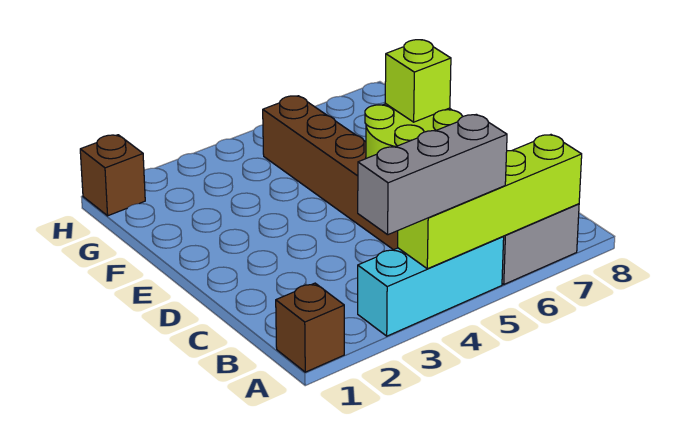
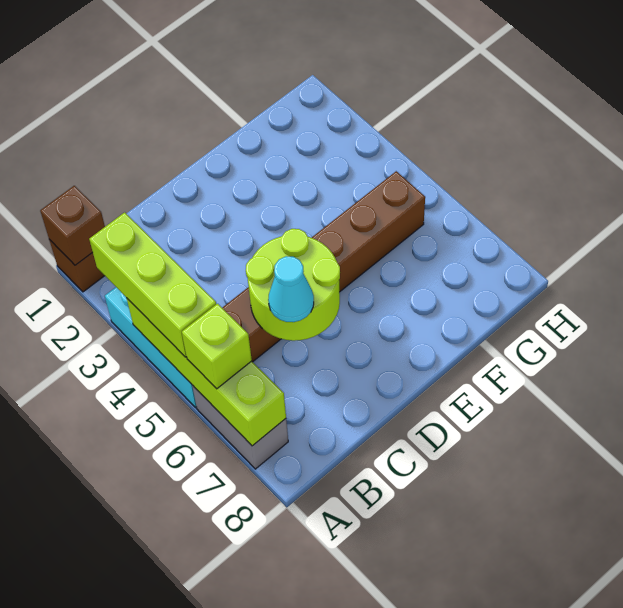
grey 1x3 brick [358,114,507,235] -> lime 1x3 brick [89,212,216,357]
none -> cyan 1x1 cone [268,256,314,322]
lime 1x1 brick [385,40,451,122] -> lime 1x1 brick moved to [182,304,252,389]
brown 1x1 brick [80,135,145,216] -> brown 1x1 brick moved to [40,186,105,265]

